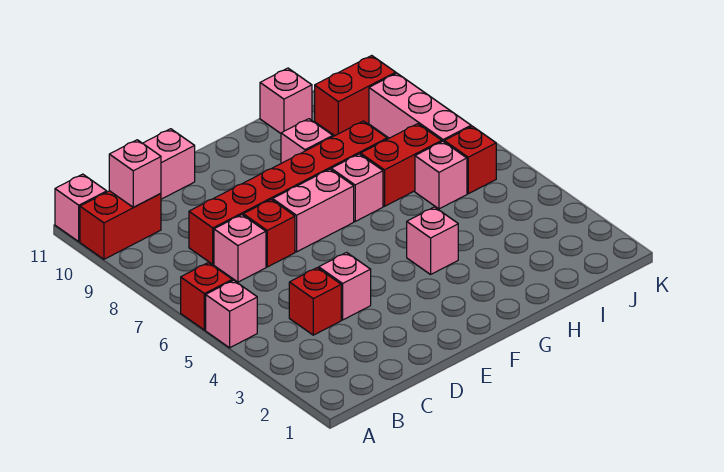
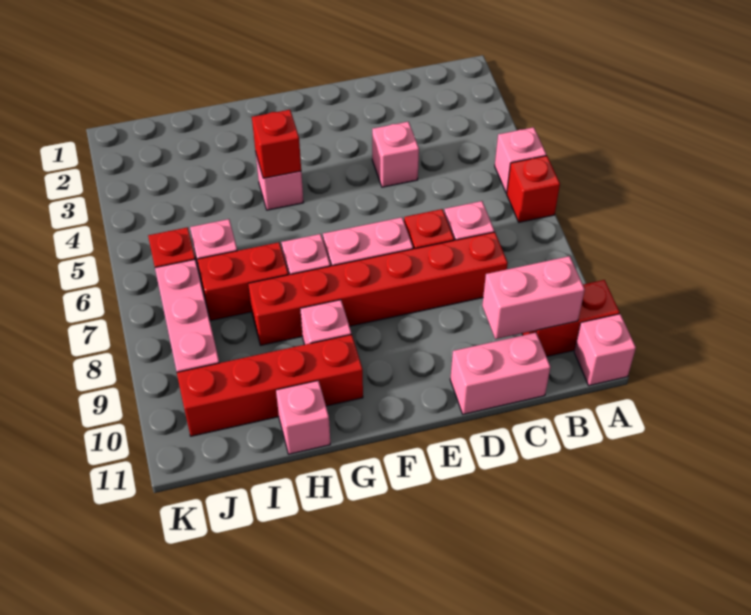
pink 1x1 brick [109,140,161,207] -> pink 1x2 brick [482,256,585,339]
red 1x1 brick [289,268,341,335] -> red 1x1 brick moved to [252,110,301,178]
red 1x2 brick [315,56,396,136] -> red 1x4 brick [177,334,363,436]

